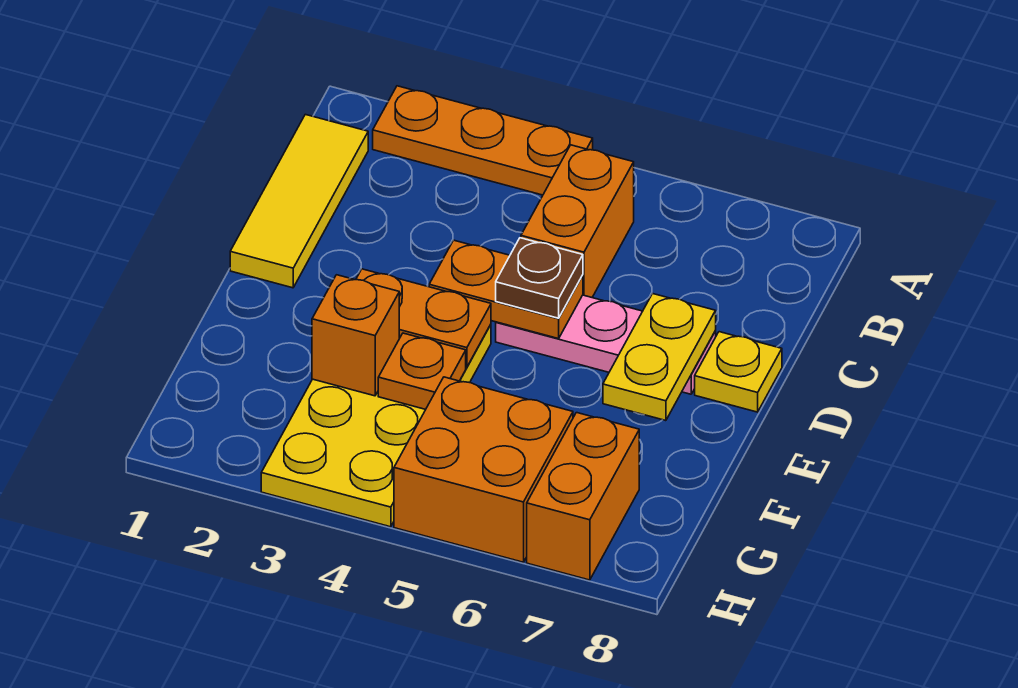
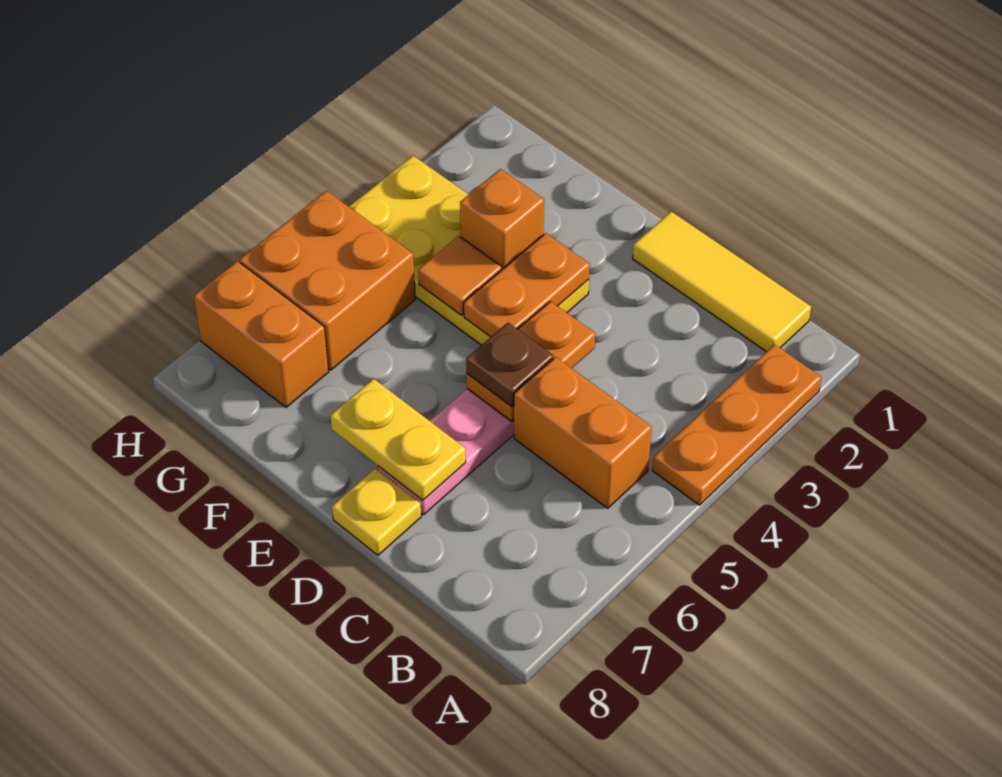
orange 1x1 plate [378,333,466,409] -> orange 1x1 tile [418,236,502,316]

